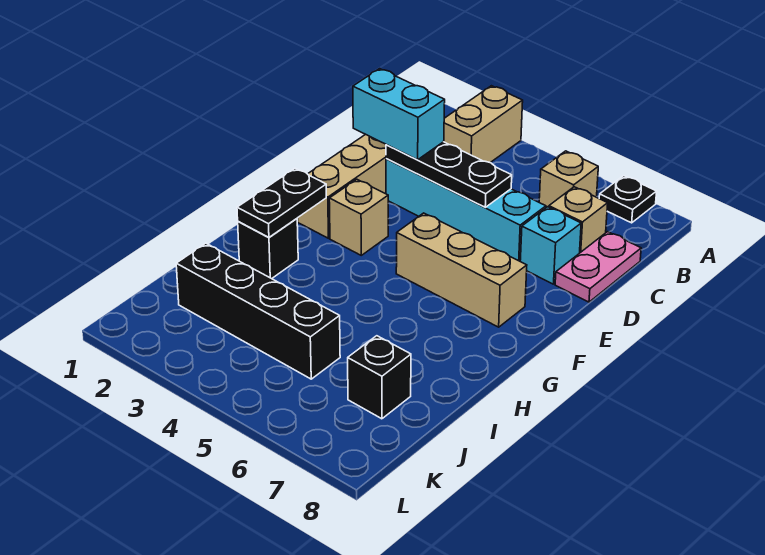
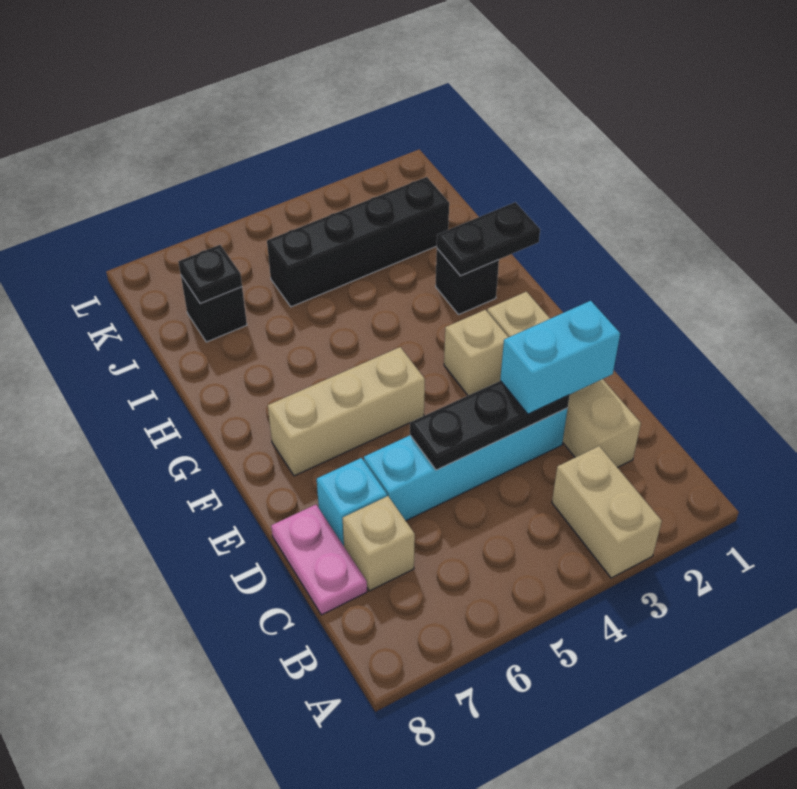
black 1x1 plate [599,176,657,223] -> black 1x1 plate moved to [178,245,242,303]
tan 1x1 brick [539,151,598,208] -> none
black 1x2 plate [237,168,326,238] -> black 1x2 plate turned to [437,202,540,276]

